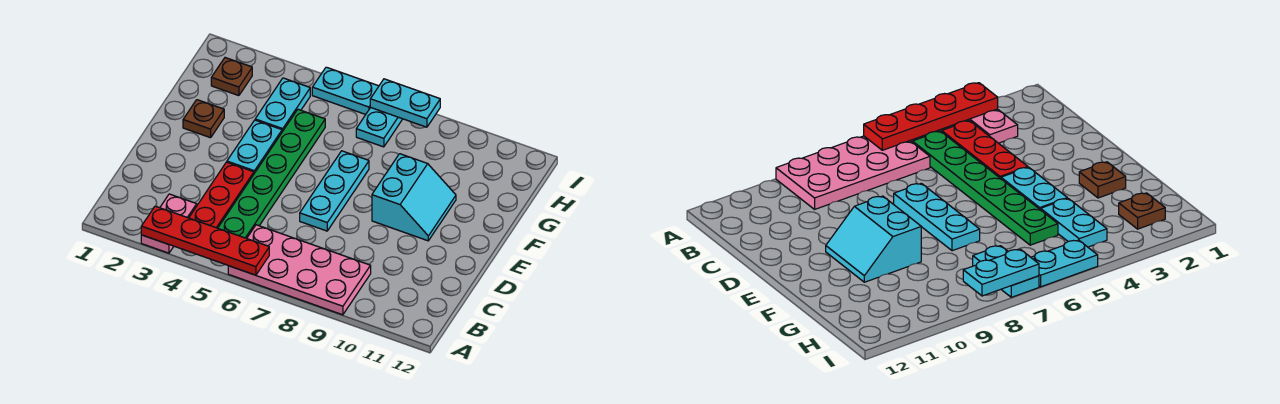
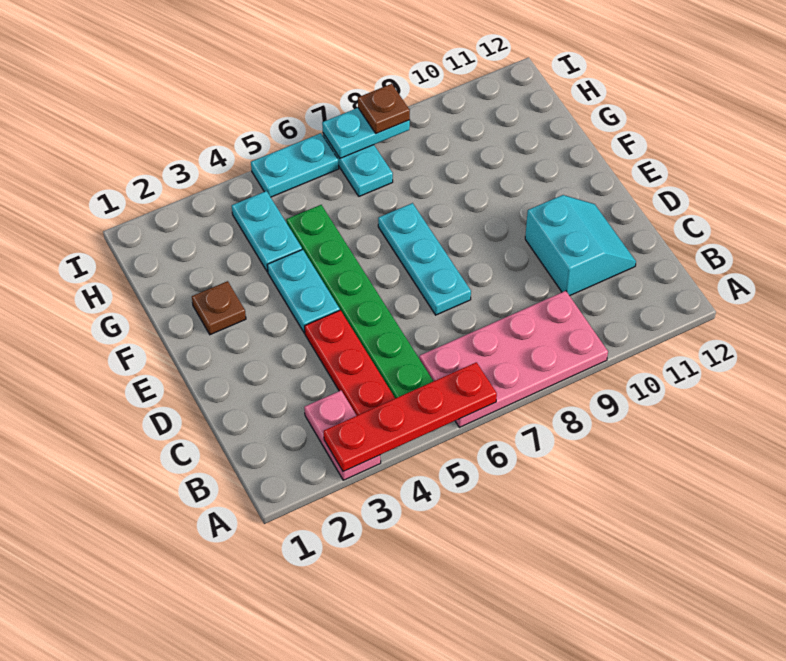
cyan 2x2 slope [372,154,456,241] -> cyan 2x2 slope moved to [525,195,636,296]
brown 1x1 plate [211,58,252,96] -> brown 1x1 plate moved to [358,84,410,134]

